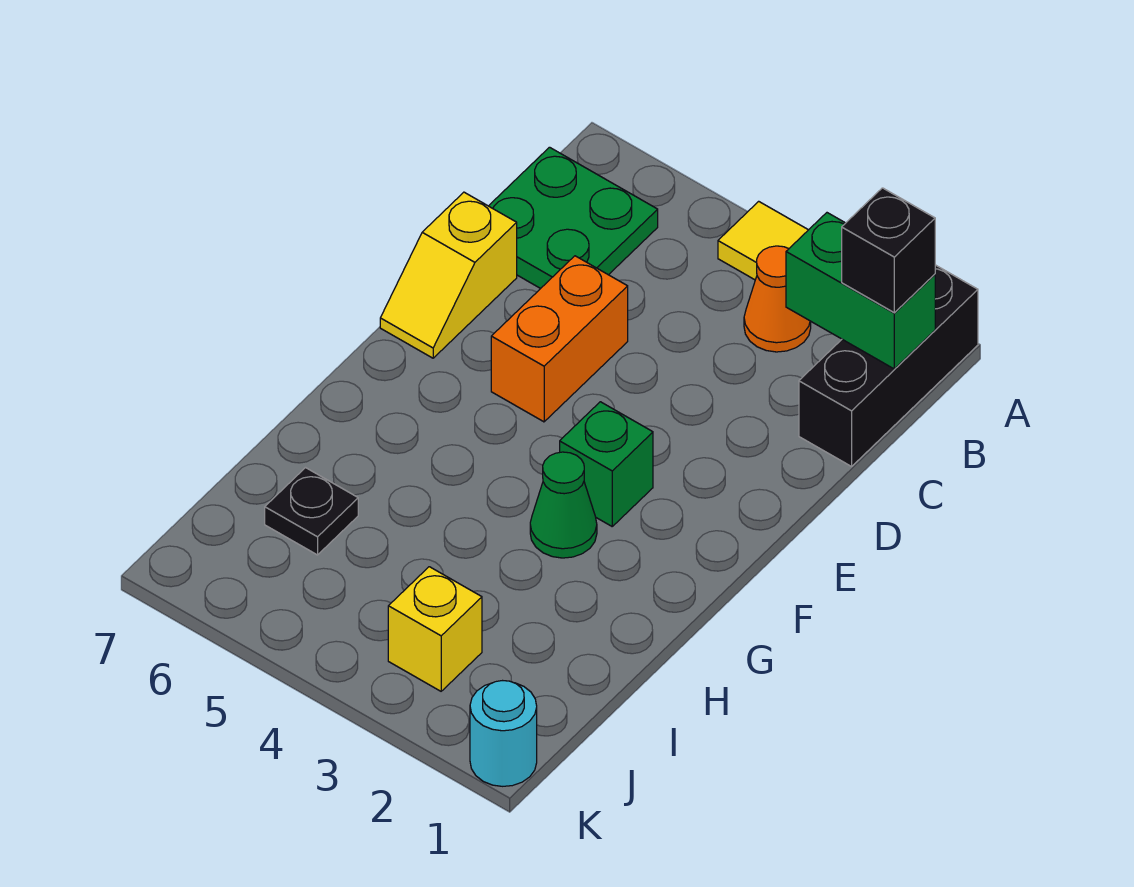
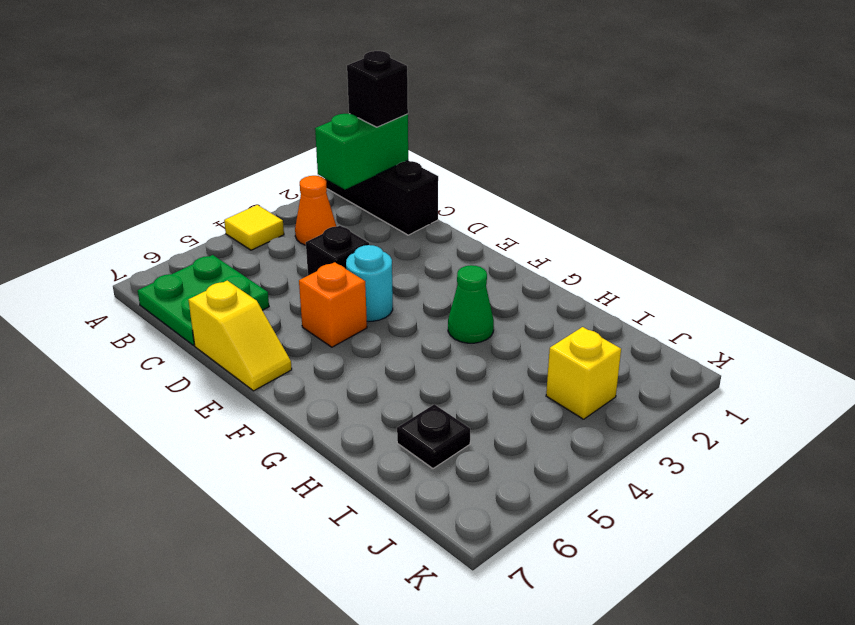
none -> black 1x1 brick [306,226,369,275]
orange 1x2 brick [491,256,628,422] -> orange 1x1 brick [299,262,367,347]
green 1x1 brick [560,402,653,526] -> none
cyan 1x1 round brick [470,681,537,786] -> cyan 1x1 round brick moved to [346,245,393,321]

